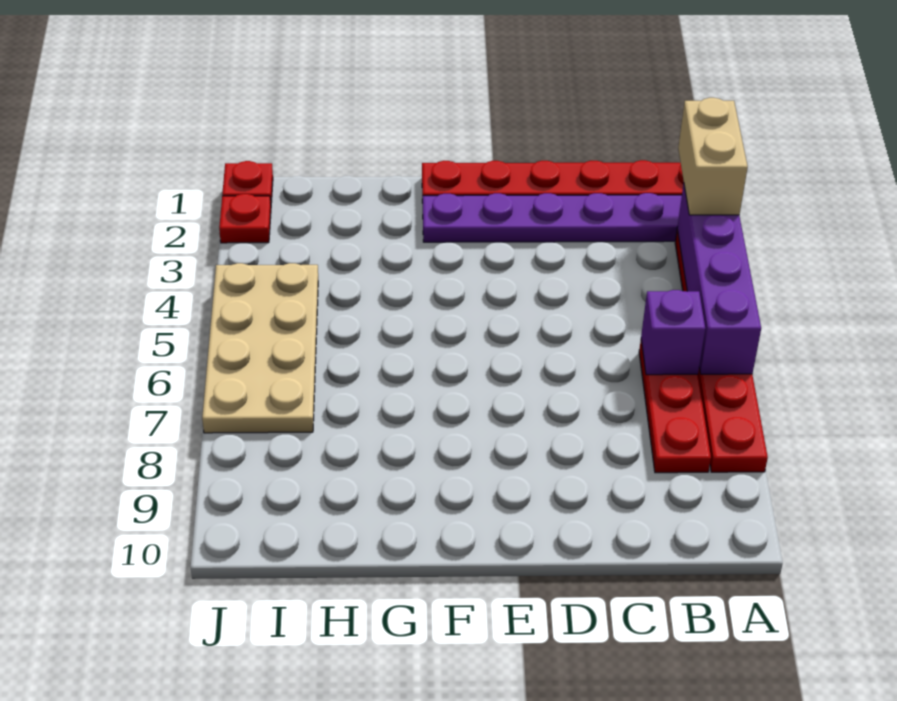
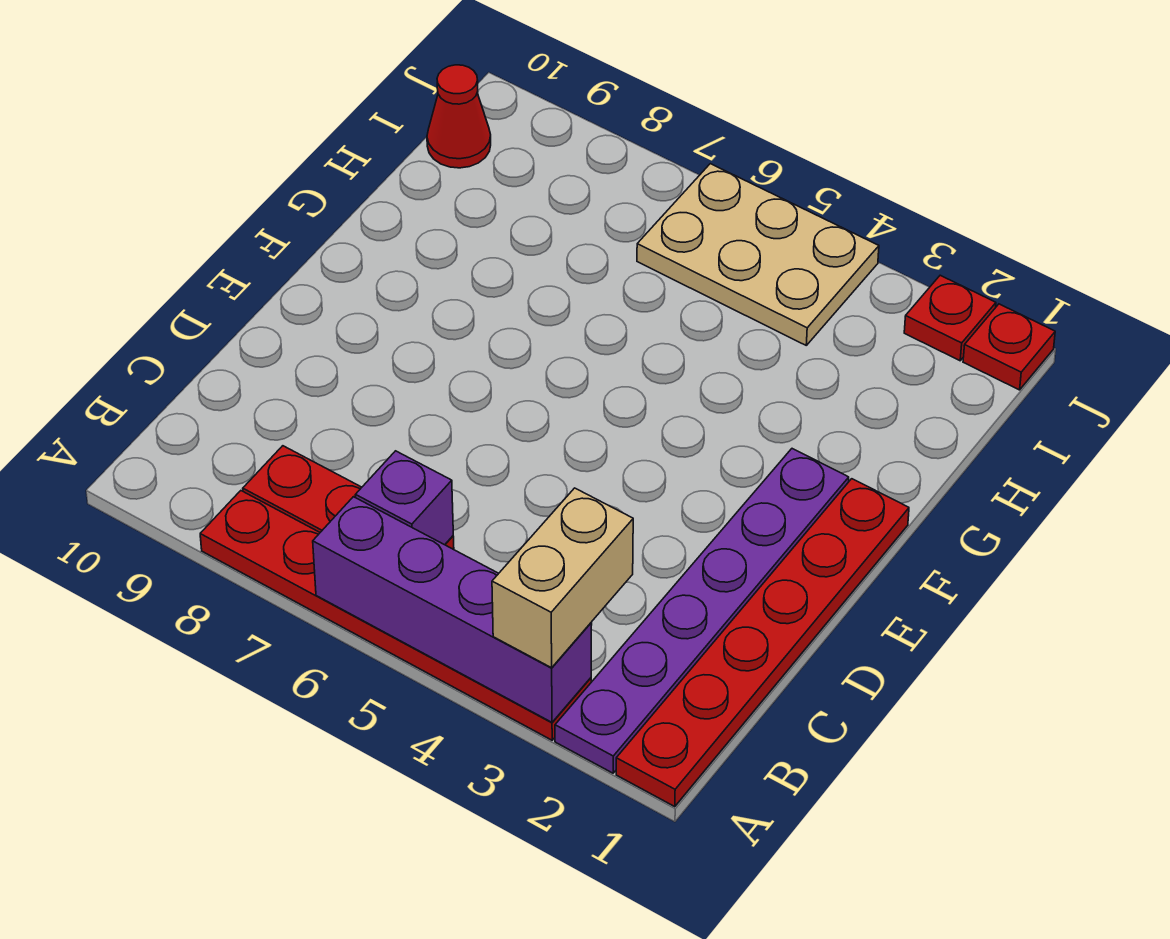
tan 1x2 brick [678,98,748,215] -> tan 1x2 brick turned to [492,488,633,668]
tan 2x4 plate [202,263,318,433] -> tan 2x3 plate [637,164,879,345]
none -> red 1x1 cone [427,65,491,168]

